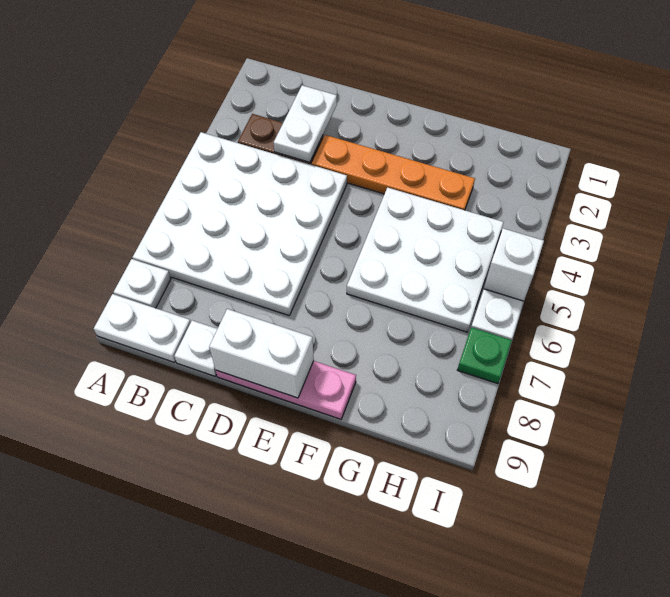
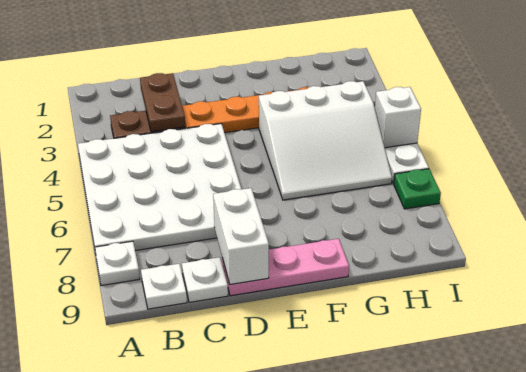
white 1x2 plate [94,294,191,362] -> white 1x1 plate [141,264,187,309]
white 1x2 plate [274,85,337,162] -> brown 1x2 plate [140,73,185,132]
white 1x2 brick [209,309,314,398] -> white 1x2 brick turned to [213,188,269,285]
white 3x3 plate [347,188,504,332] -> white 3x3 slope [259,81,392,200]

